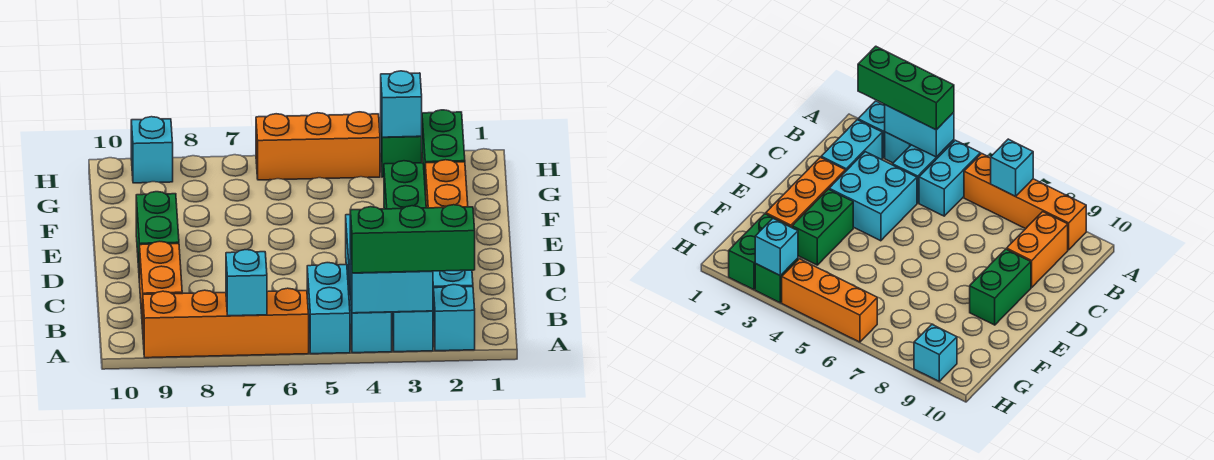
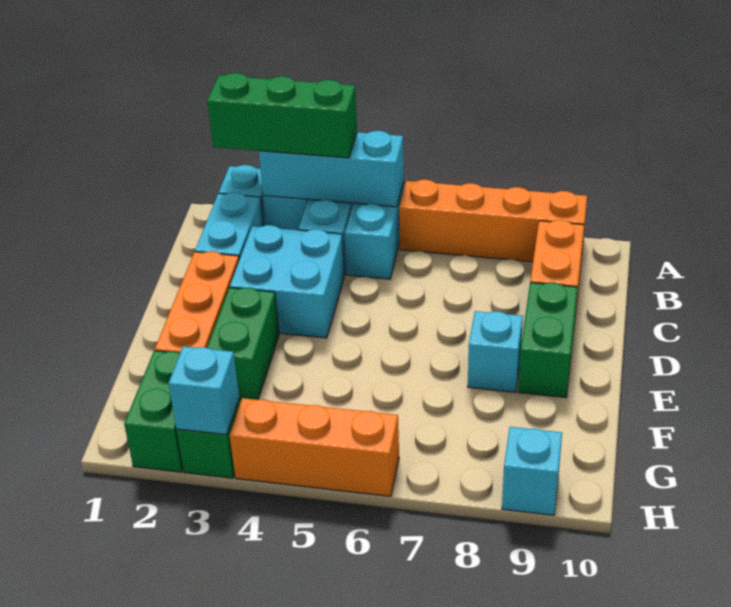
cyan 1x2 brick [350,250,433,313] -> cyan 1x3 brick [259,131,404,207]
cyan 1x1 brick [226,250,267,316] -> cyan 1x1 brick moved to [468,311,523,392]

